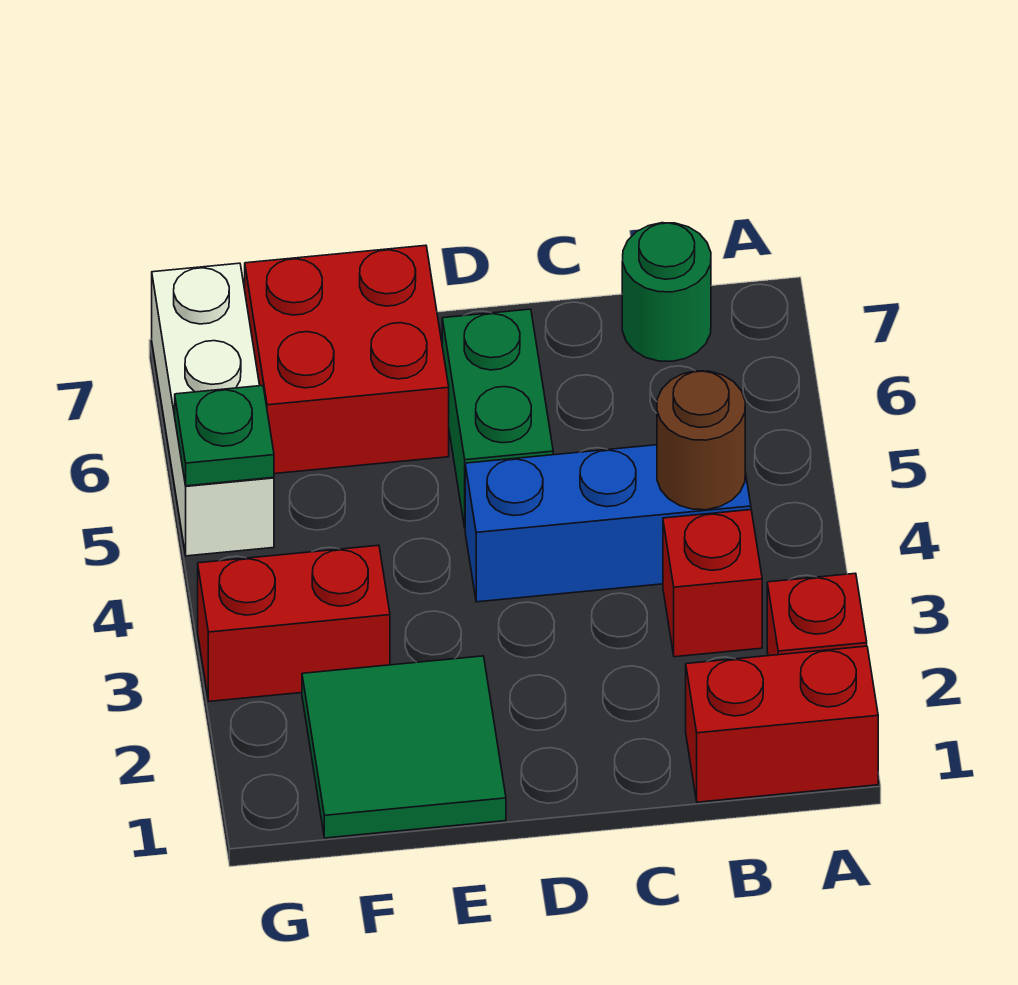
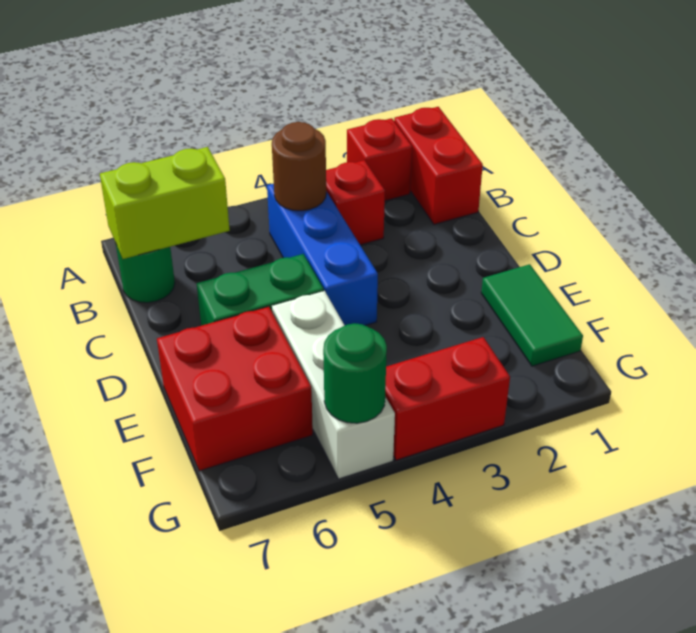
none -> lime 1x2 brick [100,147,230,259]
green 2x2 tile [302,656,506,838] -> green 1x2 tile [481,264,583,366]
red 1x2 brick [198,545,390,701] -> red 1x2 brick turned to [385,337,510,460]
white 1x3 brick [152,263,274,556] -> white 1x3 brick turned to [272,291,395,479]
green 1x1 plate [175,386,274,486] -> green 1x1 round brick [323,323,387,423]

